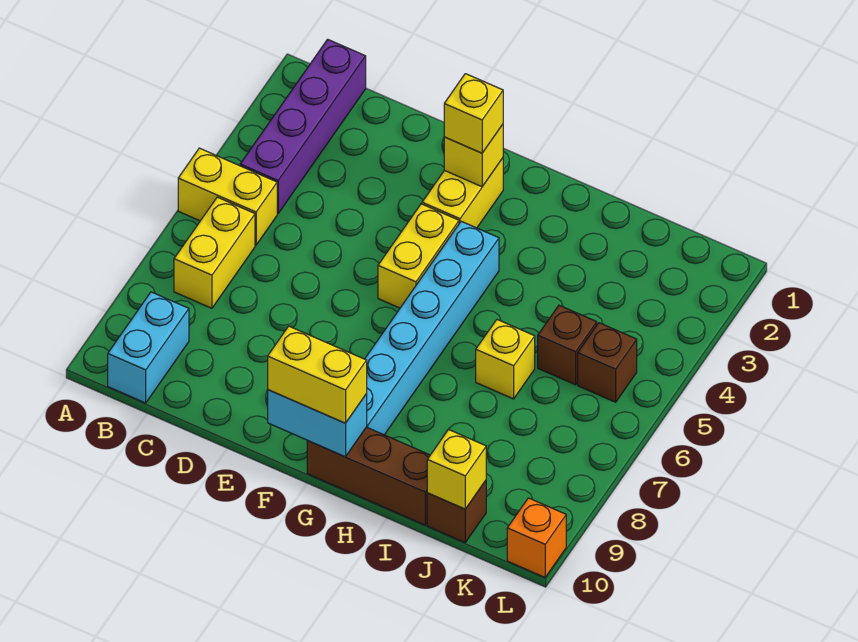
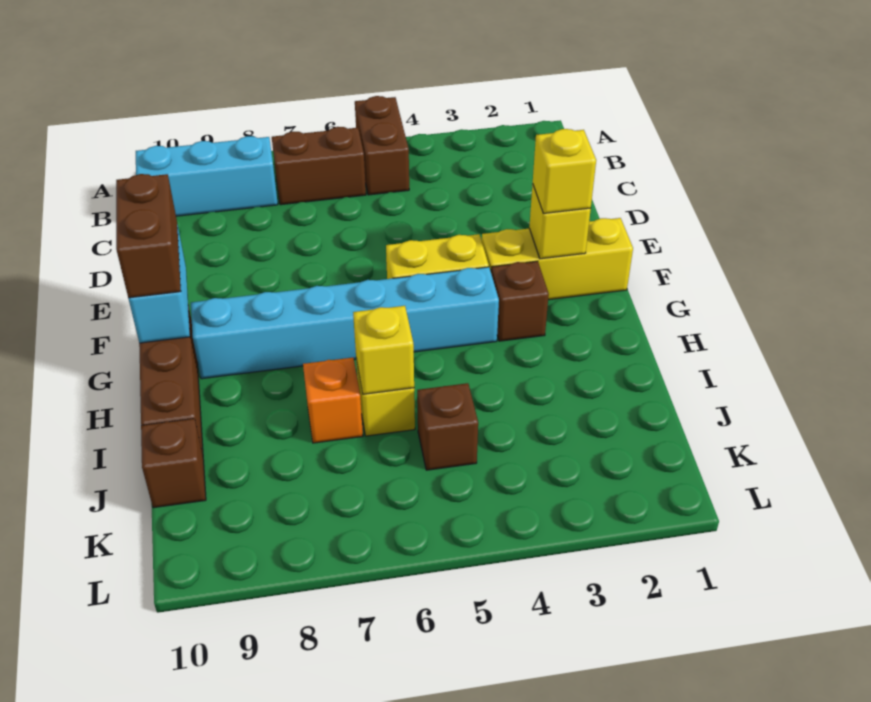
yellow 1x2 brick [178,148,277,245] -> brown 1x2 brick [355,96,409,195]
purple 1x4 brick [240,39,366,213] -> none
yellow 1x2 brick [174,197,255,308] -> brown 1x2 brick [272,127,366,205]
cyan 1x2 brick [108,292,189,403] -> cyan 1x3 brick [136,136,278,216]
yellow 1x2 brick [422,158,503,228] -> yellow 1x3 brick [482,218,633,300]
yellow 1x2 brick [268,326,367,423] -> brown 1x2 brick [116,174,181,298]
yellow 1x1 brick [427,429,486,509] -> yellow 1x1 brick moved to [353,306,414,394]
brown 1x1 brick [578,323,637,402] -> brown 1x1 brick moved to [491,261,549,341]
orange 1x1 brick [507,498,566,577] -> orange 1x1 brick moved to [303,358,363,443]

